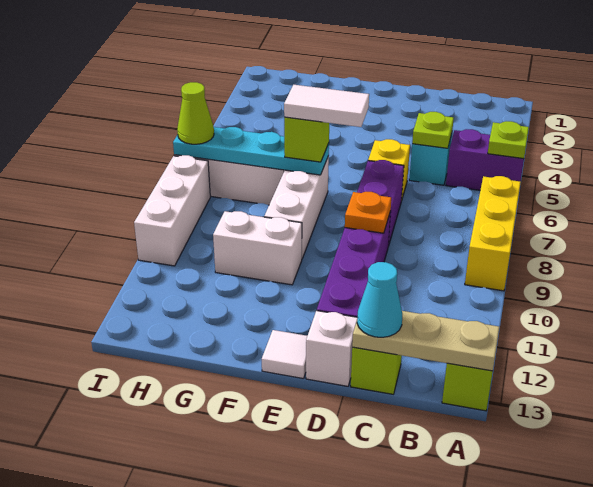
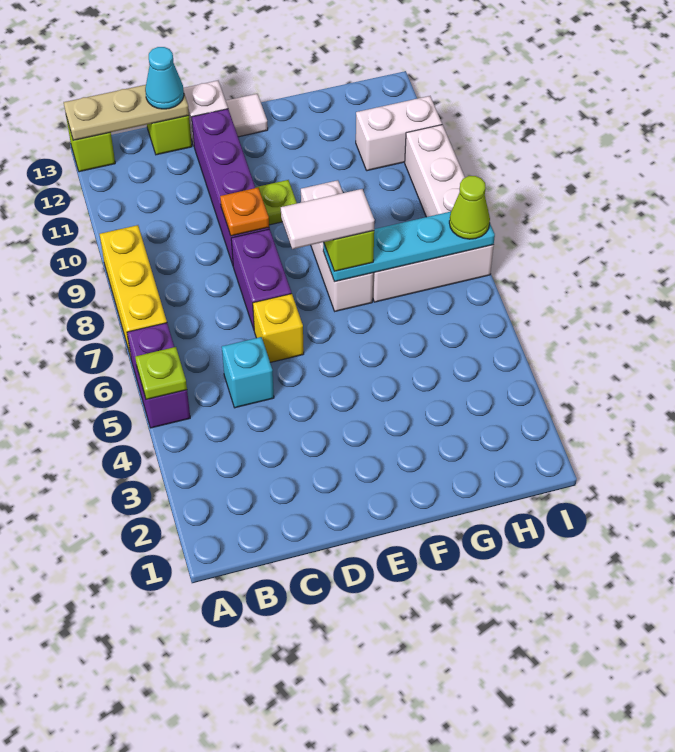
purple 1x2 brick [446,129,524,190] -> purple 1x2 brick turned to [127,323,190,428]
lime 1x1 plate [412,112,454,148] -> lime 1x1 plate moved to [255,180,297,225]
white 1x2 brick [213,211,302,285] -> white 1x2 brick moved to [356,96,442,171]

